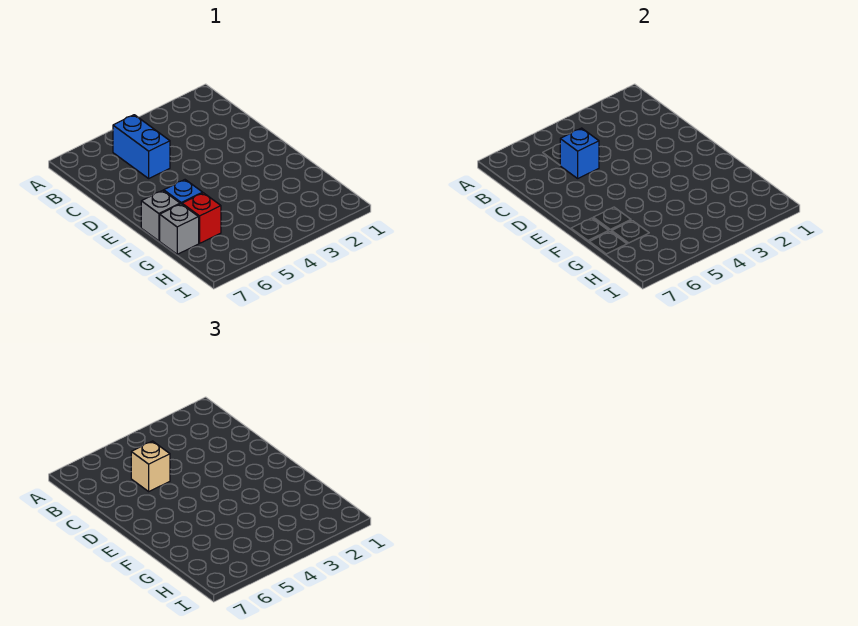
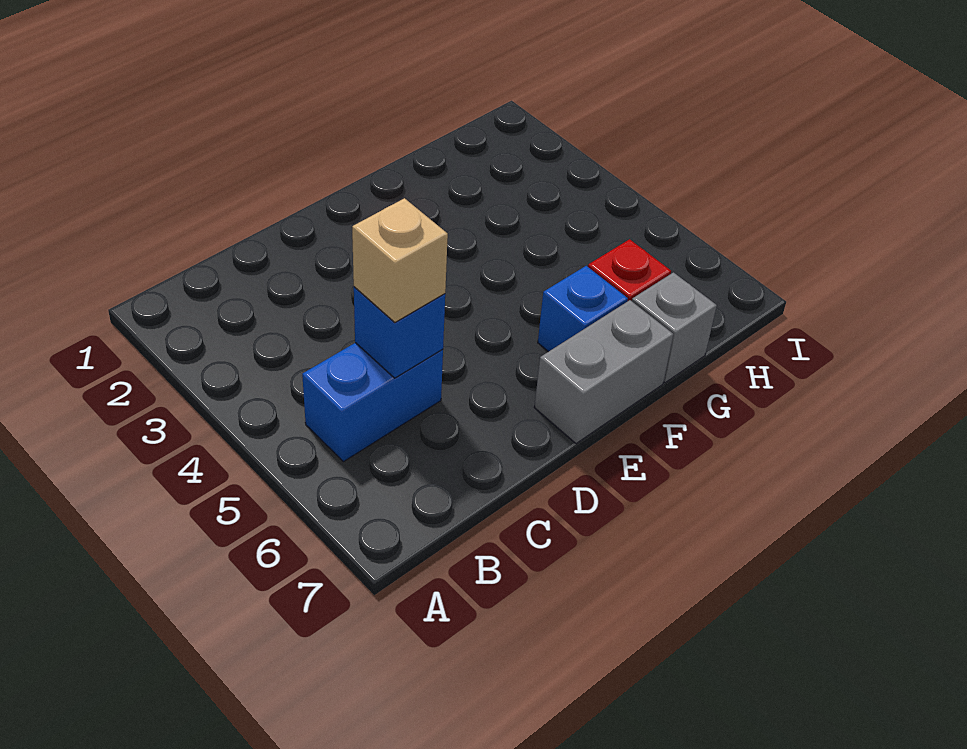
grey 1x1 brick [141,190,180,241] -> grey 1x2 brick [534,300,673,444]

